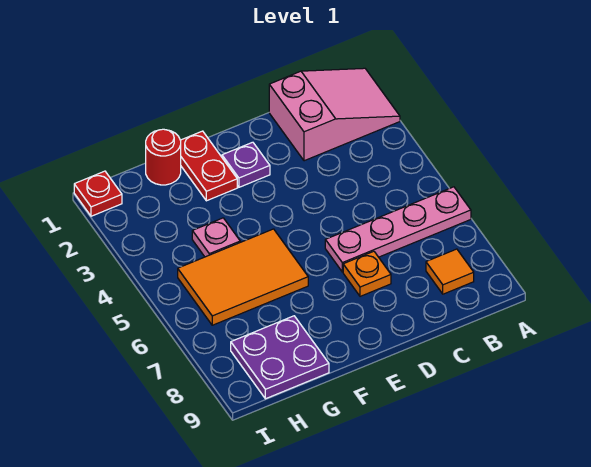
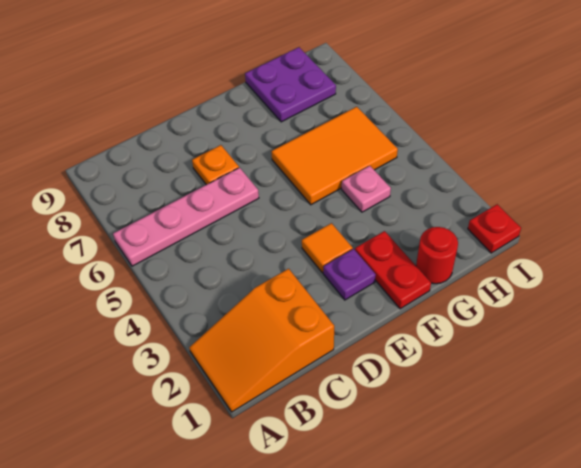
pink 2x3 slope [269,68,400,161] -> orange 2x3 slope [189,269,334,412]
orange 1x1 tile [426,249,474,294] -> orange 1x1 tile moved to [302,223,353,273]

